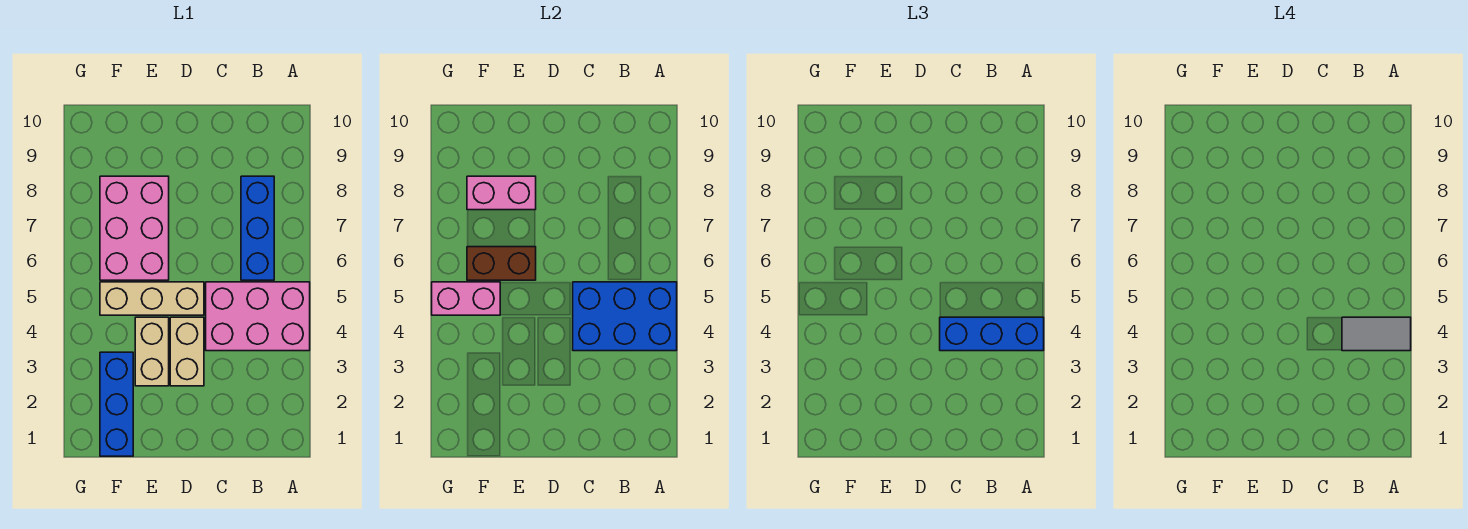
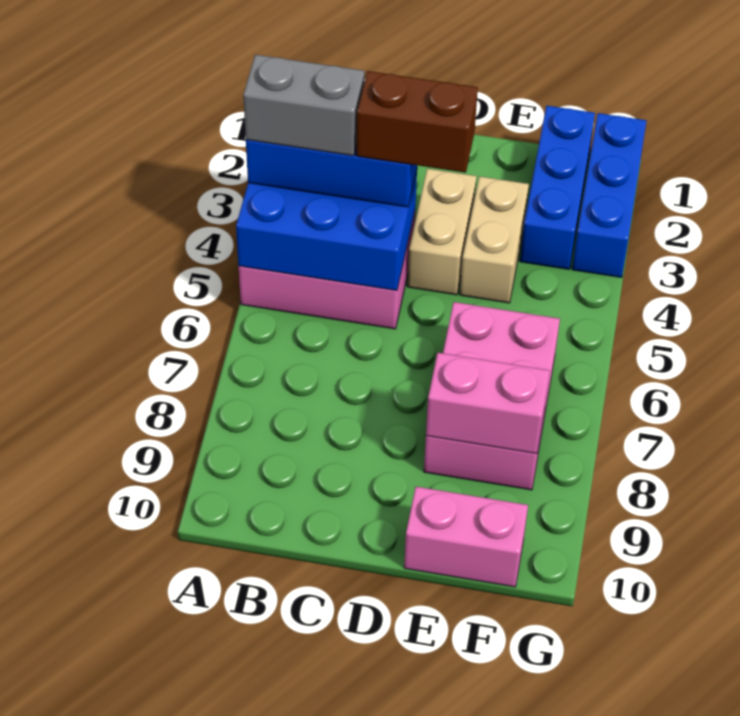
grey 1x2 tile [1342,317,1411,351] -> grey 1x2 brick [243,55,365,156]
blue 1x3 brick [241,176,274,280] -> blue 1x3 brick moved to [572,113,646,278]
tan 1x3 brick [100,282,204,315] -> none
brown 1x2 brick [467,247,536,280] -> brown 1x2 brick moved to [357,71,478,173]
pink 1x2 brick [432,282,500,315] -> pink 1x2 brick moved to [404,487,528,587]

